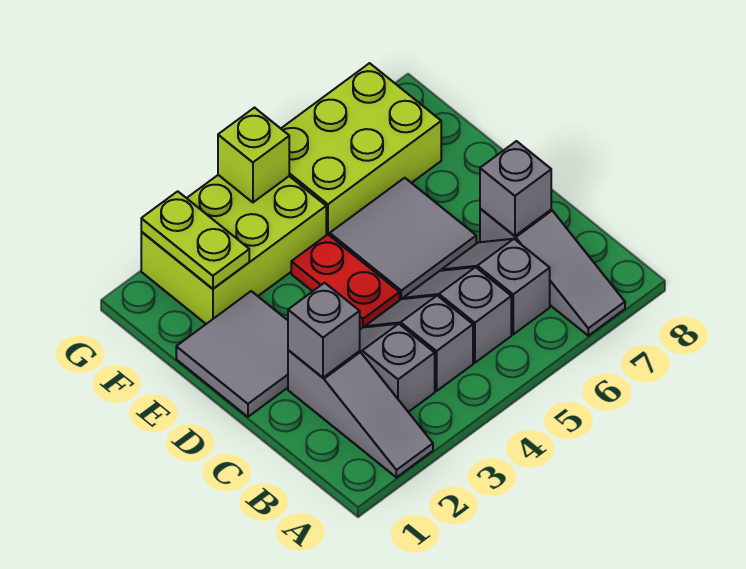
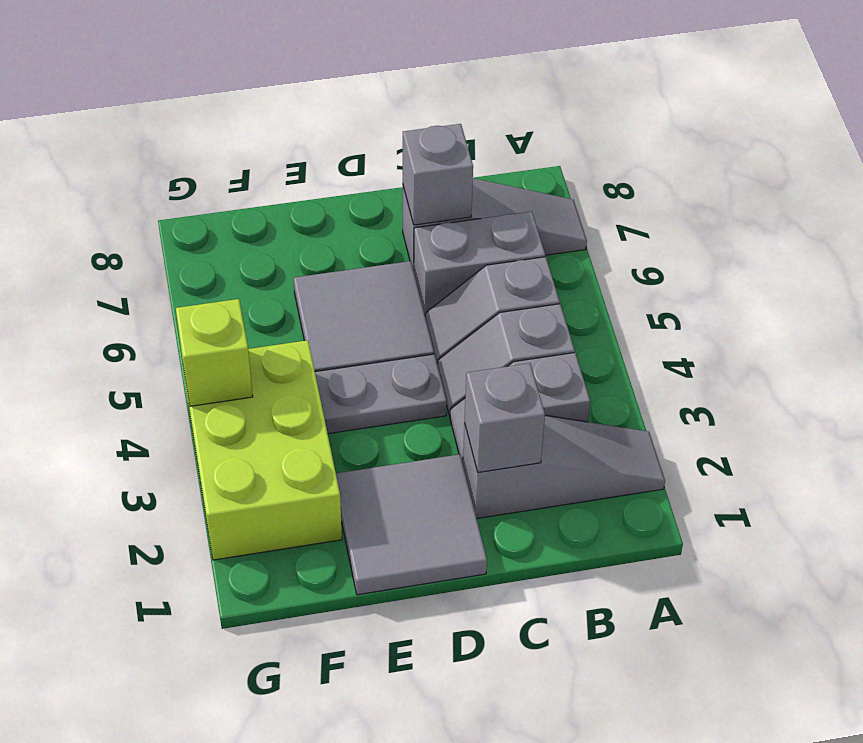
grey 1x2 slope [442,239,550,334] -> grey 1x2 brick [414,212,545,314]
red 1x2 plate [291,235,400,329] -> grey 1x2 plate [315,354,447,434]
lime 1x2 plate [141,191,249,289] -> none
lime 2x3 brick [281,63,441,235] -> none

